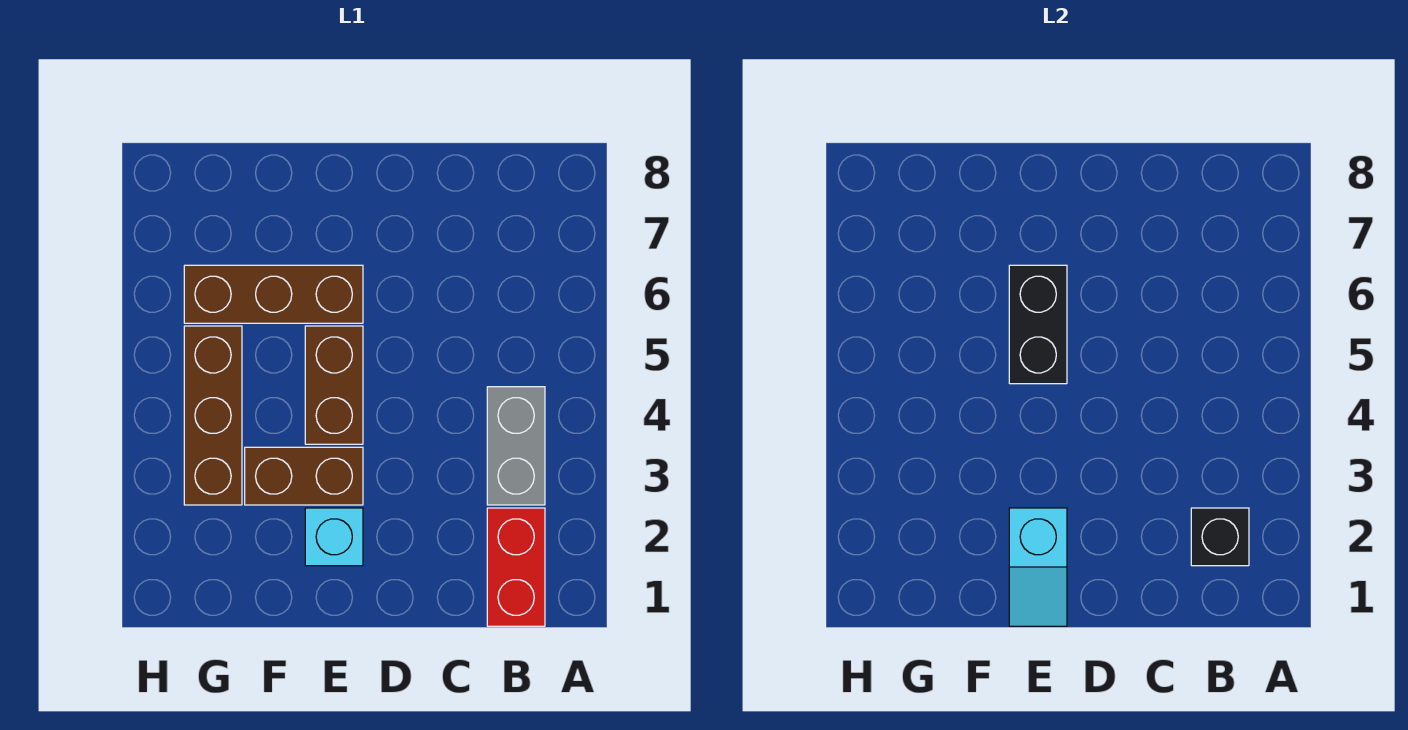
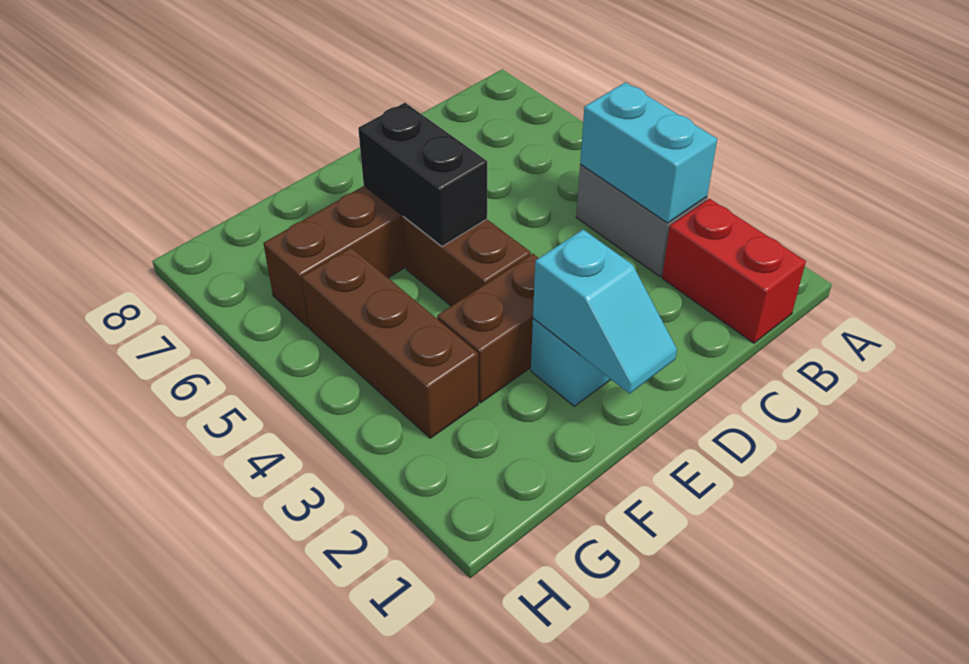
black 1x1 brick [1191,508,1249,566] -> none
none -> cyan 1x2 brick [580,82,717,223]

